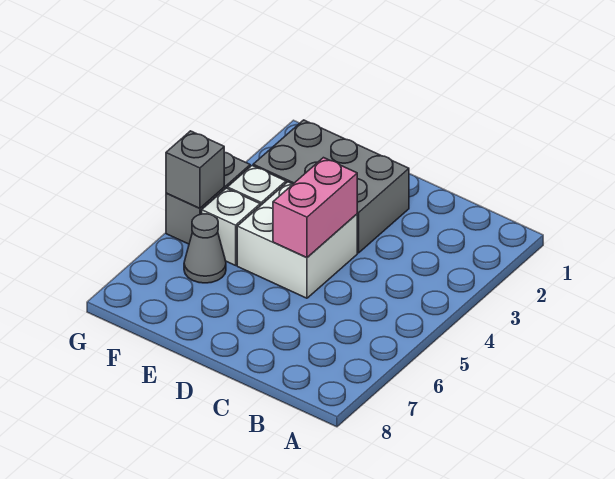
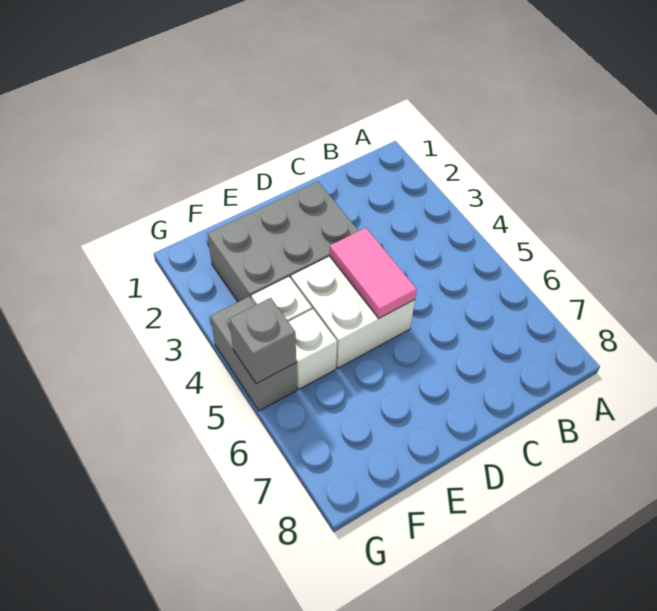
pink 1x2 brick [273,158,357,257] -> pink 1x2 tile [330,228,417,318]
grey 1x1 cone [184,214,226,283] -> none

